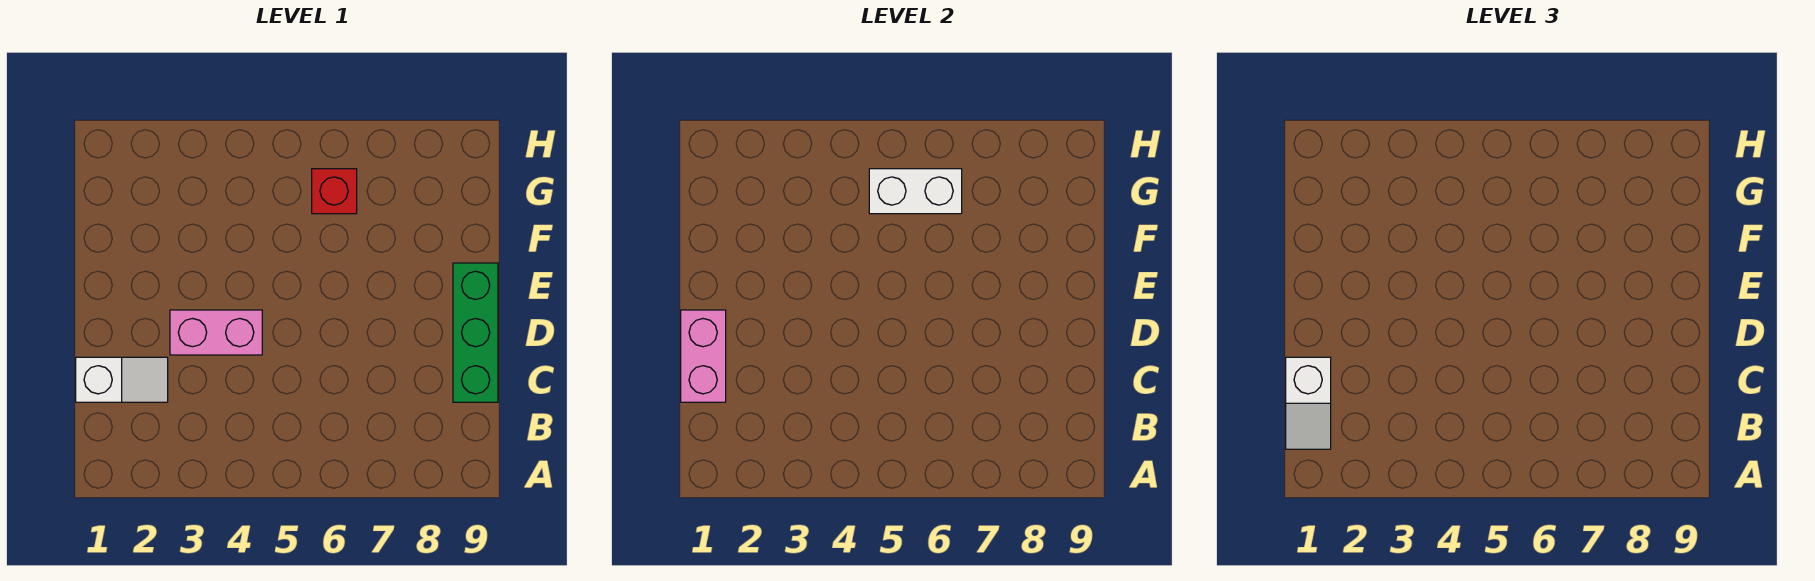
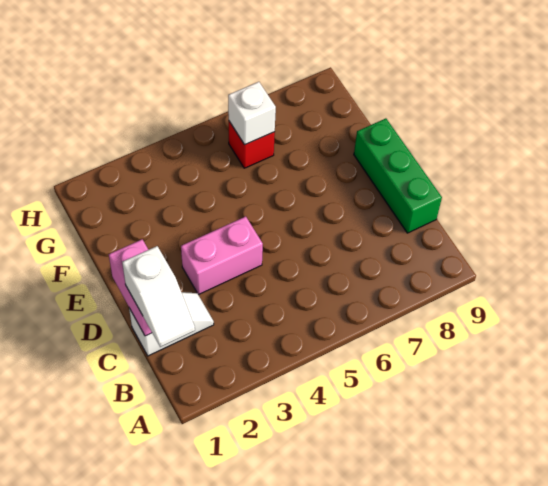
white 1x2 brick [869,169,962,214] -> white 1x1 brick [228,82,276,145]

